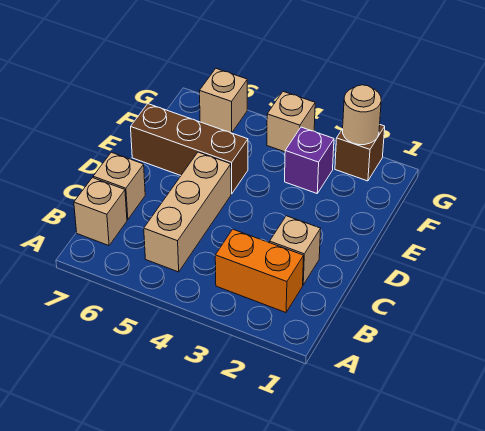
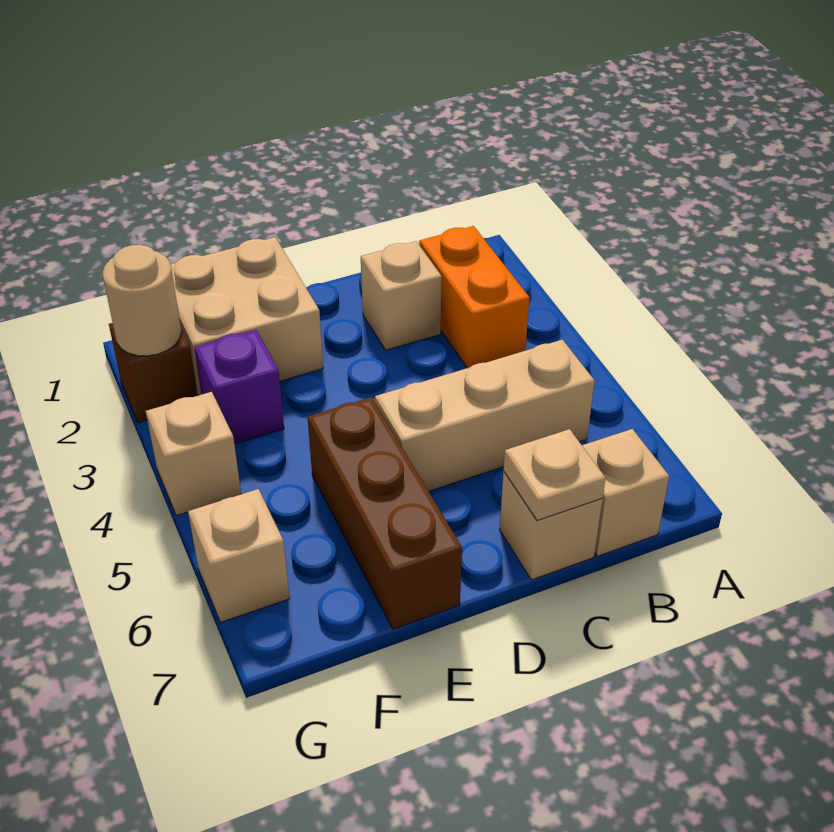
none -> tan 1x1 plate [503,429,606,521]
none -> tan 2x2 brick [170,237,323,395]

